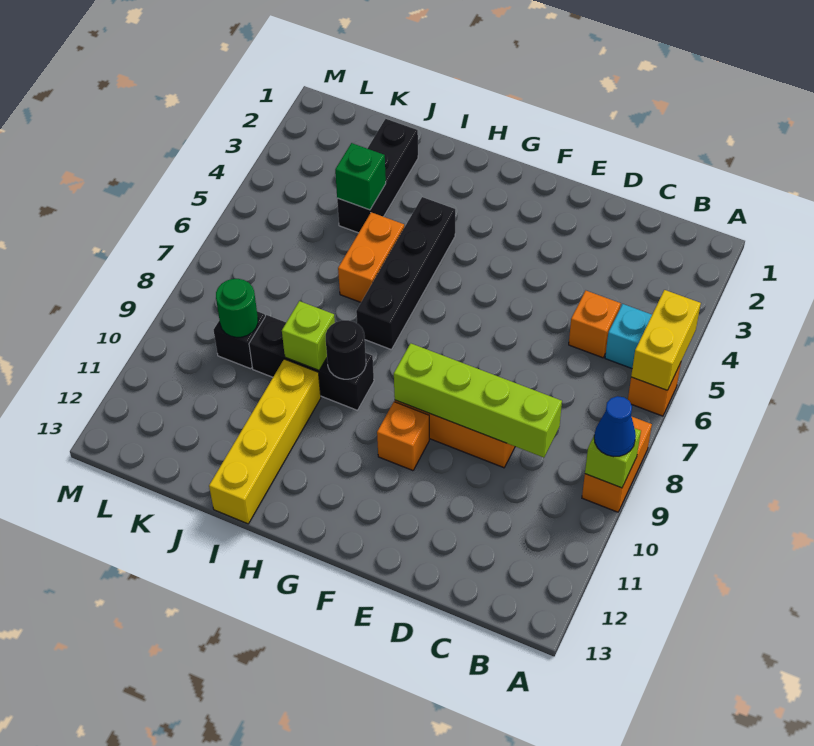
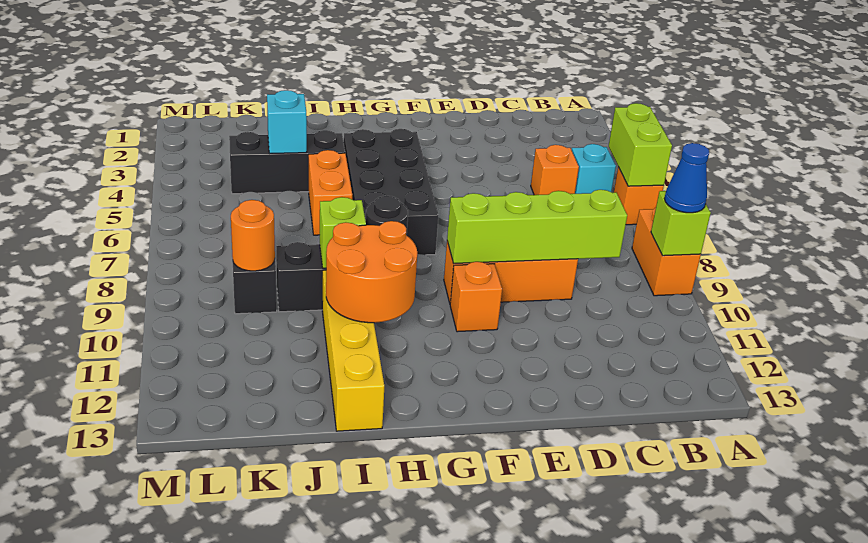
yellow 1x2 brick [631,290,701,390] -> lime 1x2 brick [609,103,672,186]
black 1x4 brick [356,197,455,350] -> black 2x4 brick [344,129,438,255]
none -> orange 2x2 round brick [326,221,417,323]
black 1x3 brick [337,119,418,233] -> black 1x3 brick turned to [229,130,345,194]
green 1x1 brick [335,143,386,210] -> cyan 1x1 brick [267,90,307,153]
green 1x1 round brick [216,279,258,337] -> orange 1x1 round brick [231,200,275,271]

